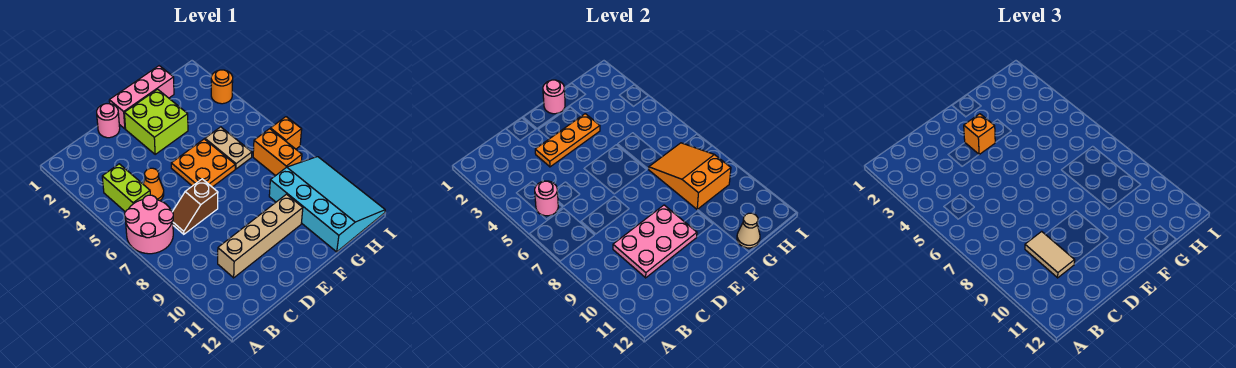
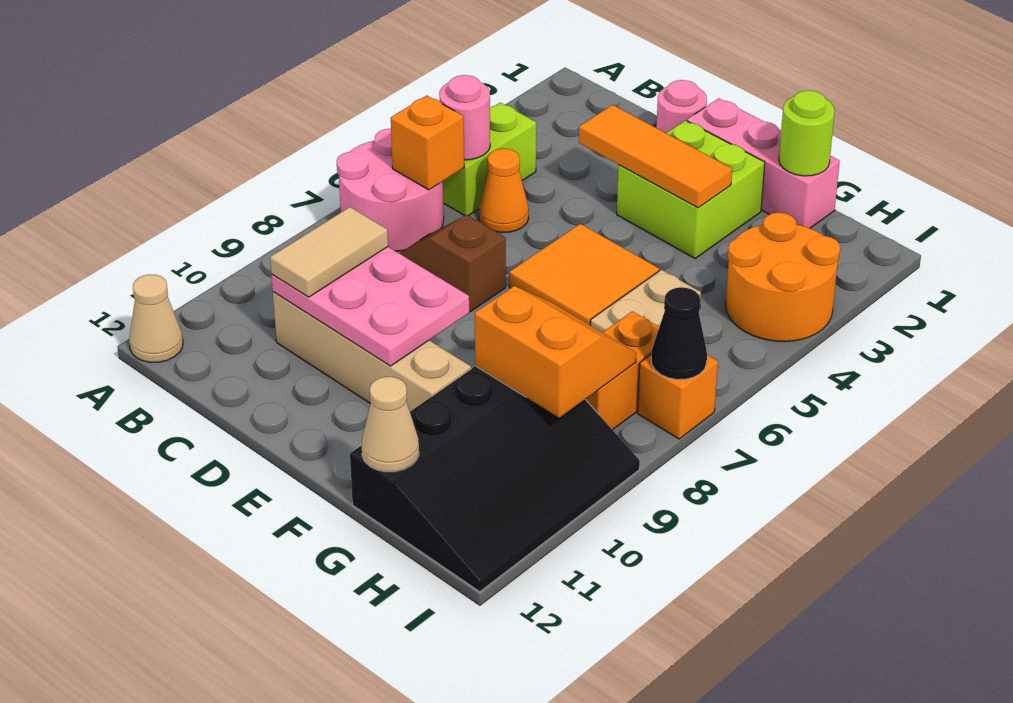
none -> tan 1x1 cone [129,274,183,363]
orange 1x3 plate [535,114,600,167] -> orange 1x3 tile [579,105,732,208]
orange 1x1 brick [964,114,995,154] -> orange 1x1 brick moved to [391,96,464,190]
orange 2x2 plate [171,139,235,187] -> orange 2x2 tile [509,224,659,325]
pink 1x1 round brick [543,80,565,114] -> none
none -> lime 1x1 round brick [779,91,835,176]
orange 2x3 slope [649,143,731,209] -> orange 2x2 slope [475,286,636,418]
cyan 3x4 slope [269,157,385,252] -> black 3x4 slope [350,366,640,592]
orange 1x1 round brick [211,70,233,104] -> orange 2x2 round brick [726,213,840,342]
none -> black 1x1 cone [651,287,707,380]

